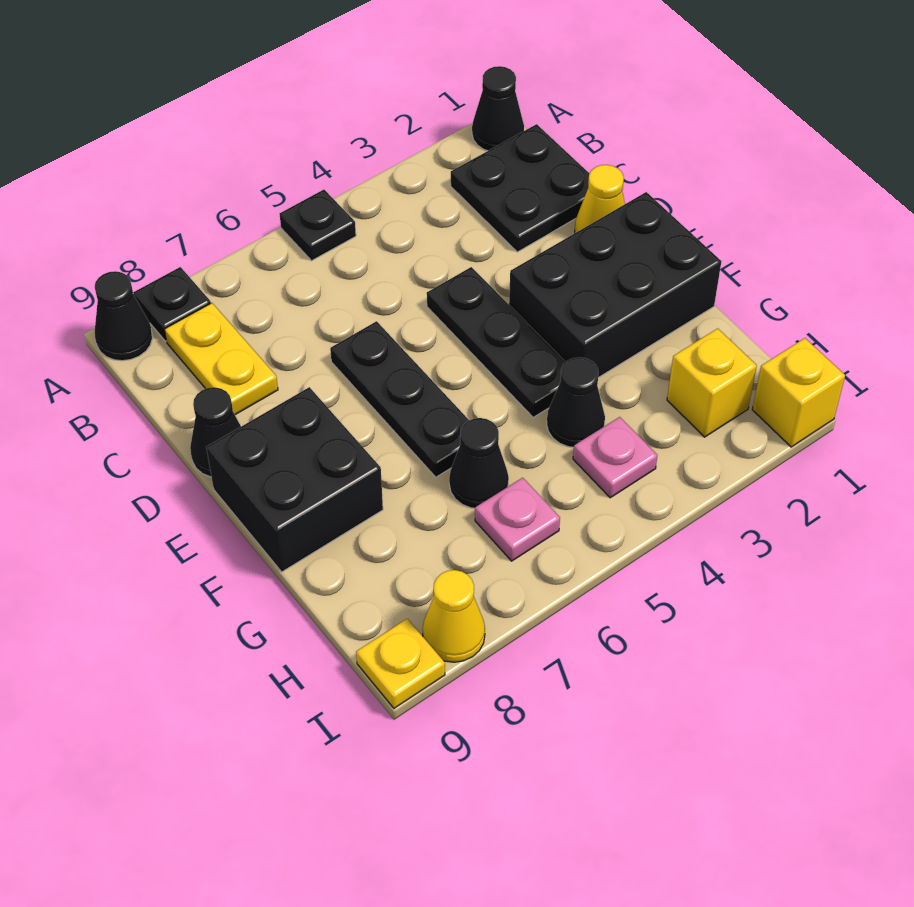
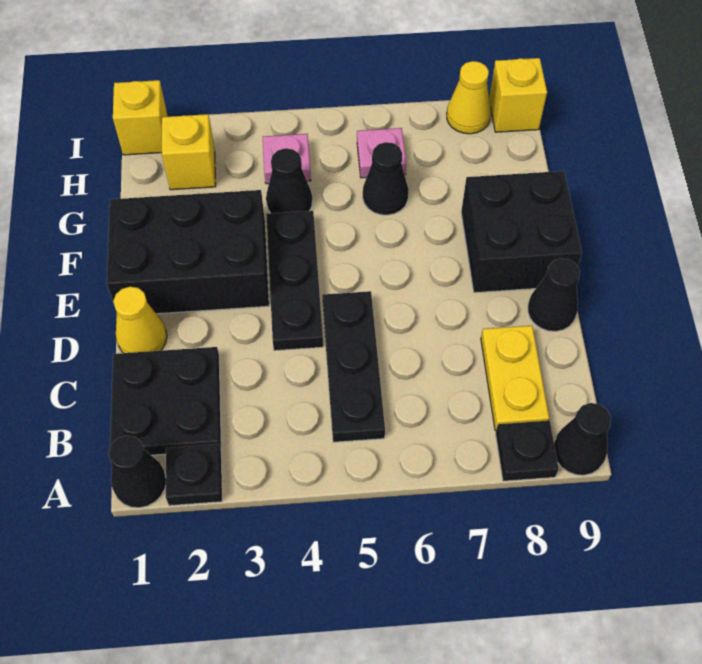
black 1x1 plate [280,190,356,261] -> black 1x1 plate moved to [166,444,222,506]
black 1x3 plate [330,321,469,477] -> black 1x3 plate moved to [322,291,385,442]
yellow 1x1 plate [356,619,445,708] -> yellow 1x1 brick [489,58,547,132]

